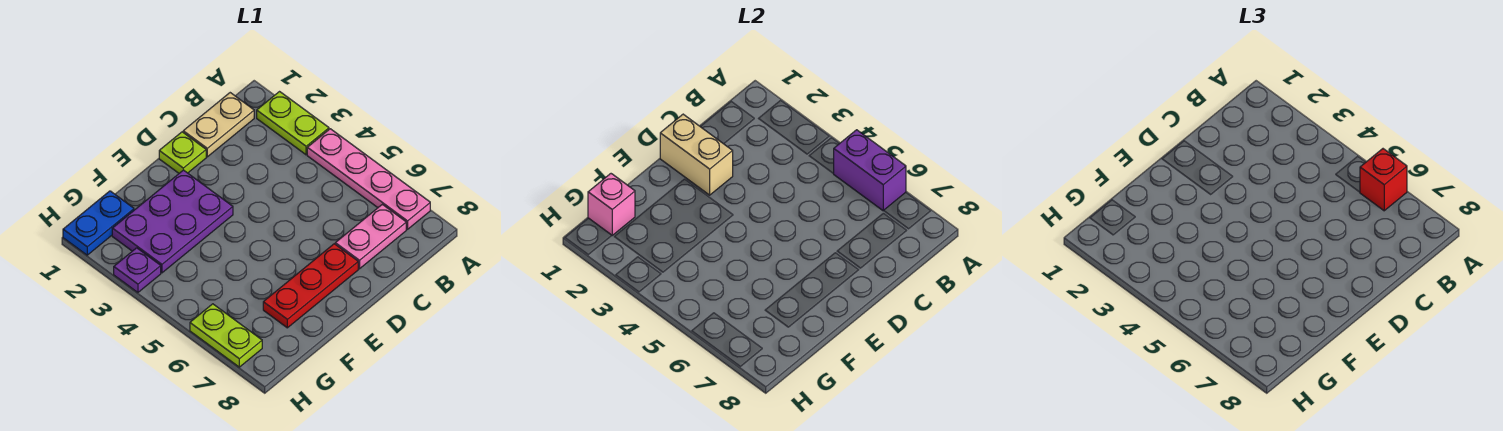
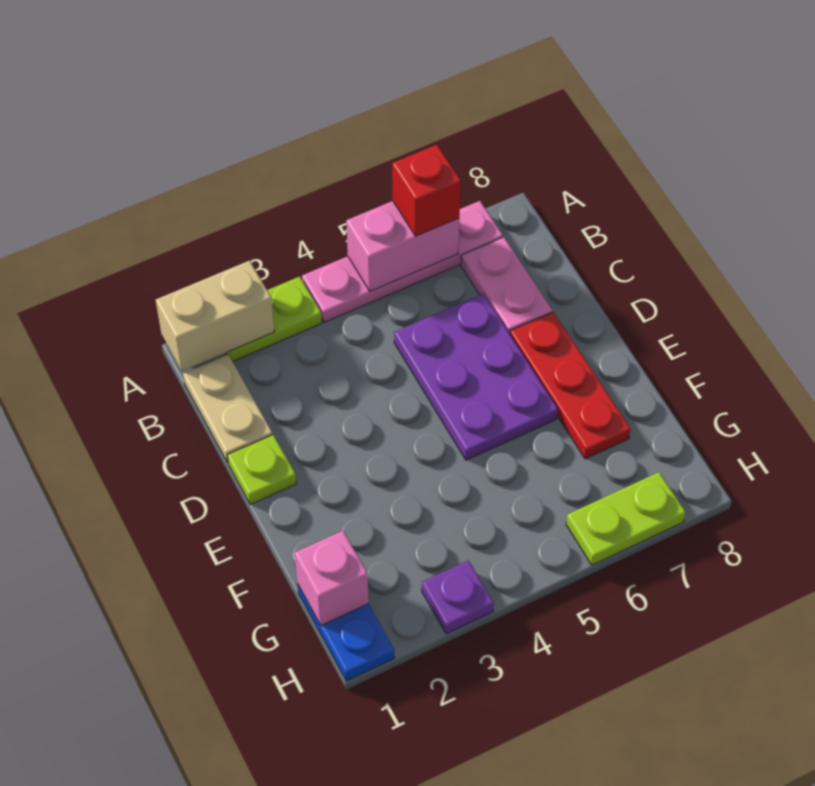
purple 1x2 brick [834,130,906,211] -> pink 1x2 brick [346,201,459,291]
tan 1x2 brick [660,114,733,195] -> tan 1x2 brick moved to [156,261,274,371]
purple 2x3 plate [112,170,233,273] -> purple 2x3 plate moved to [394,294,558,460]

